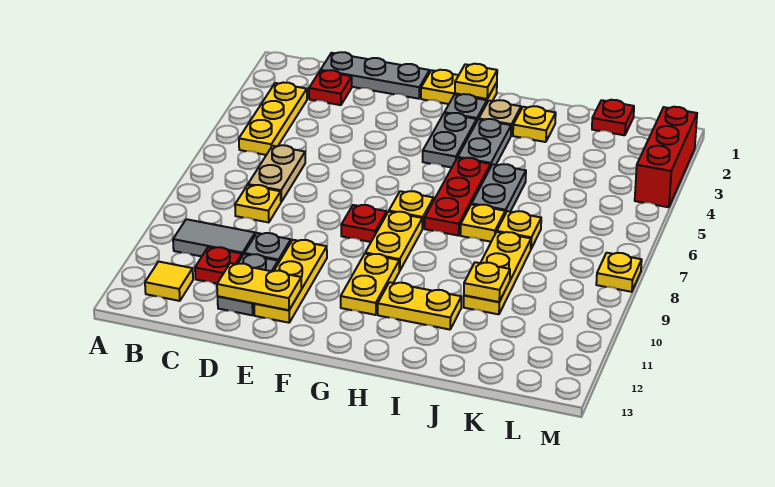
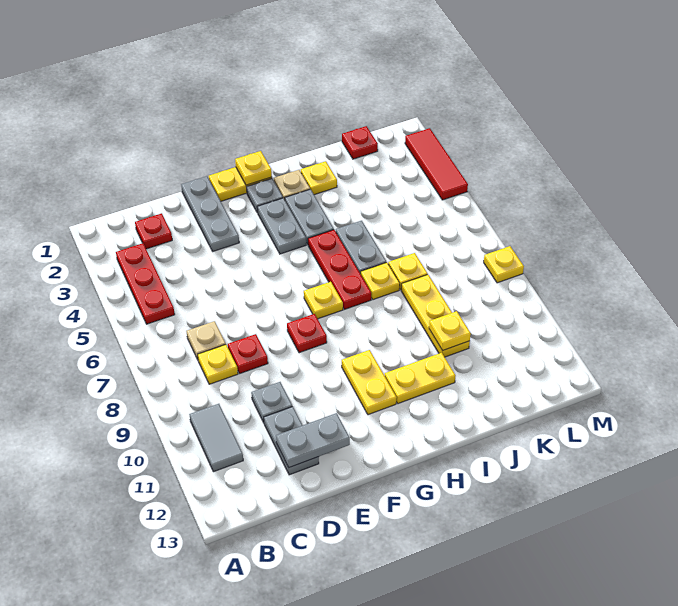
yellow 1x3 plate [239,82,307,155] -> red 1x3 plate [116,243,175,324]
grey 1x2 tile [173,219,255,256] -> grey 1x2 tile turned to [189,404,243,472]
yellow 1x1 tile [145,262,193,301] -> none
grey 1x3 plate [321,52,430,99] -> grey 1x3 plate turned to [181,176,239,251]
tan 1x2 plate [248,145,305,202] -> tan 1x1 plate [187,321,226,359]
red 1x1 plate [195,247,242,284] -> red 1x1 plate moved to [228,334,268,374]
yellow 1x2 plate [217,263,302,310] -> grey 1x2 plate [276,413,350,468]
yellow 1x3 plate [254,240,327,323] -> none
yellow 1x2 plate [365,212,422,271] -> none
red 1x3 brick [635,107,697,207] -> red 1x3 tile [405,128,468,200]

